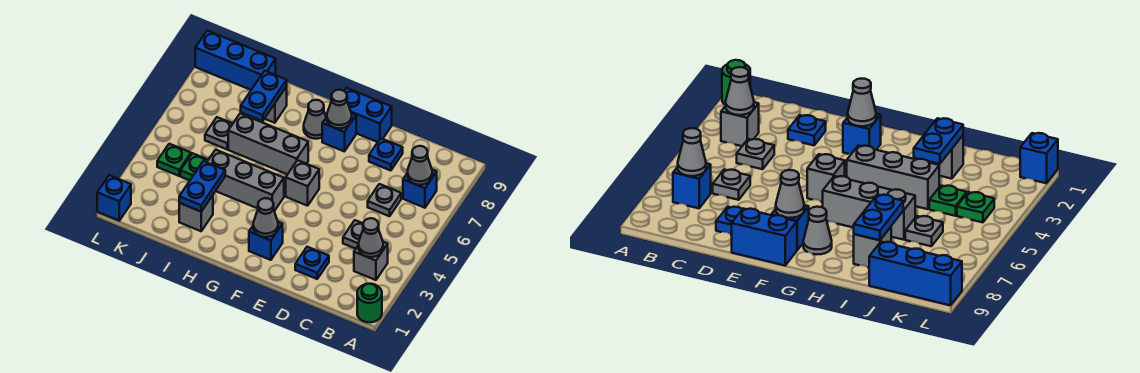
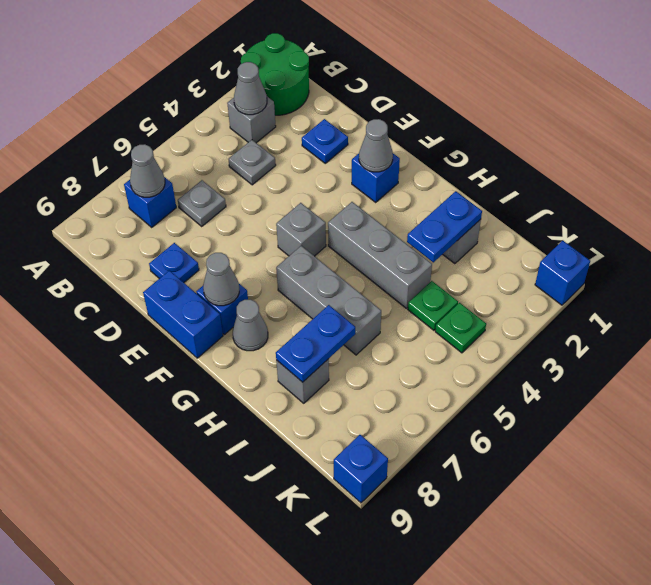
green 1x1 round brick [357,284,382,322] -> green 2x2 round brick [241,33,309,115]
grey 1x1 plate [205,117,233,149] -> none
blue 1x3 brick [195,31,276,90] -> blue 1x1 brick [334,435,388,503]

